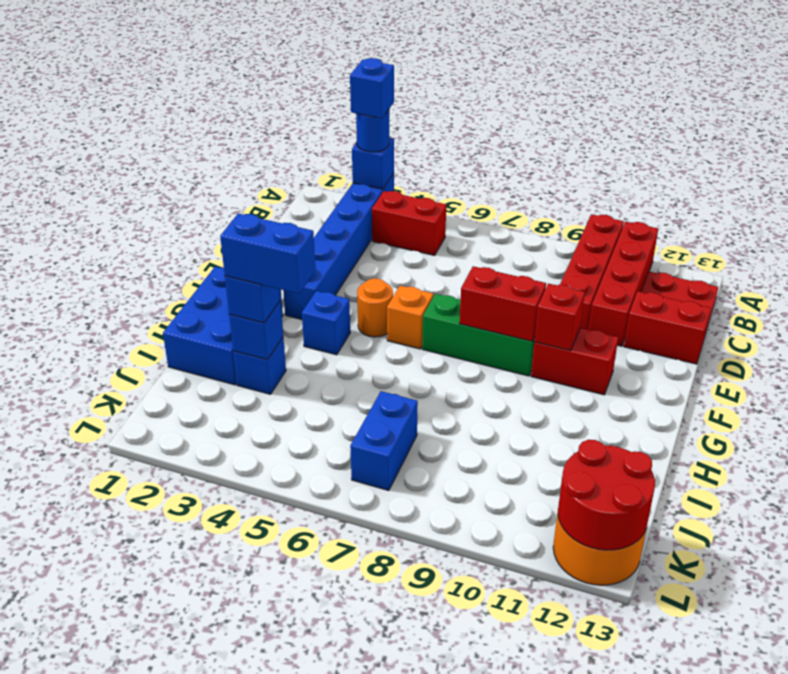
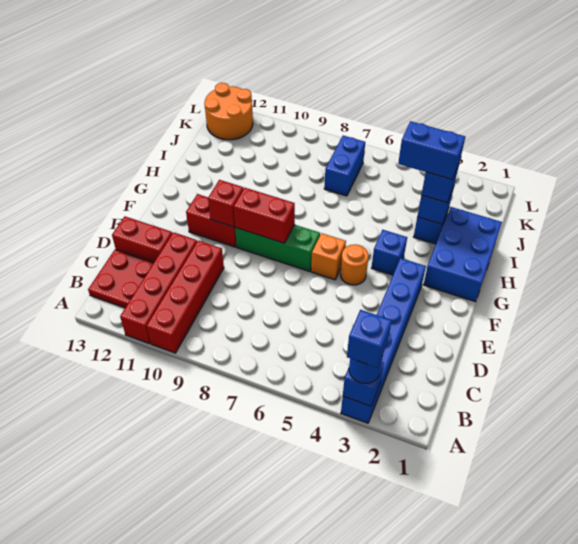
red 1x2 brick [372,191,446,255] -> none
red 2x2 round brick [558,440,655,550] -> none

